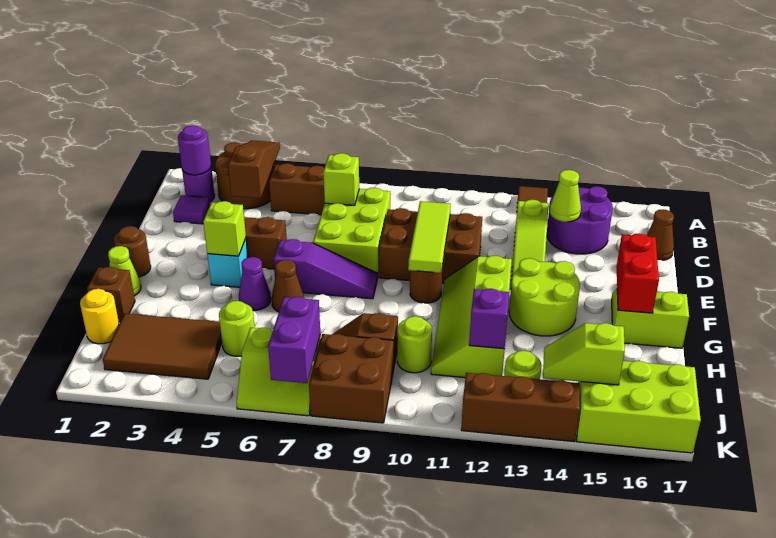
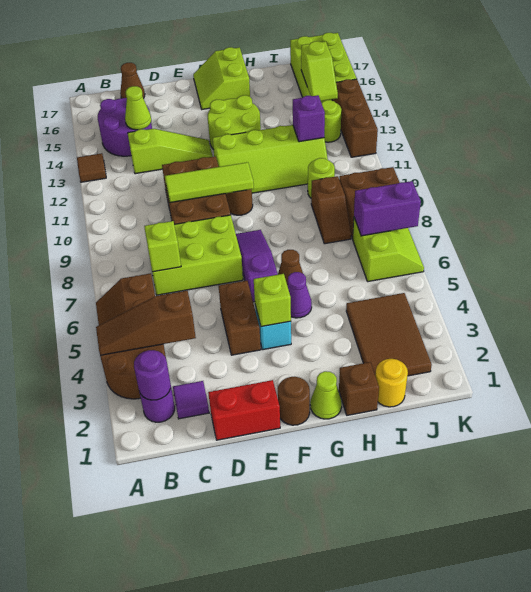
red 1x2 brick [616,234,659,313] -> red 1x2 brick moved to [208,380,280,440]
lime 1x1 round brick [219,301,255,356] -> none

